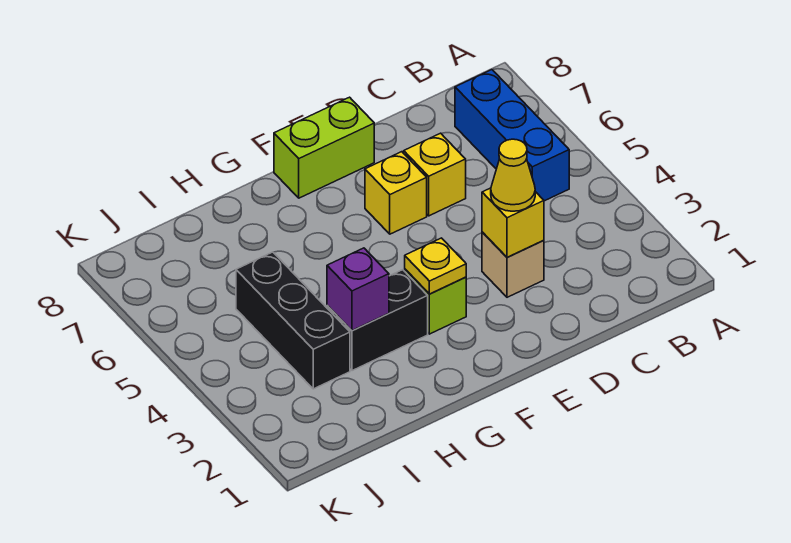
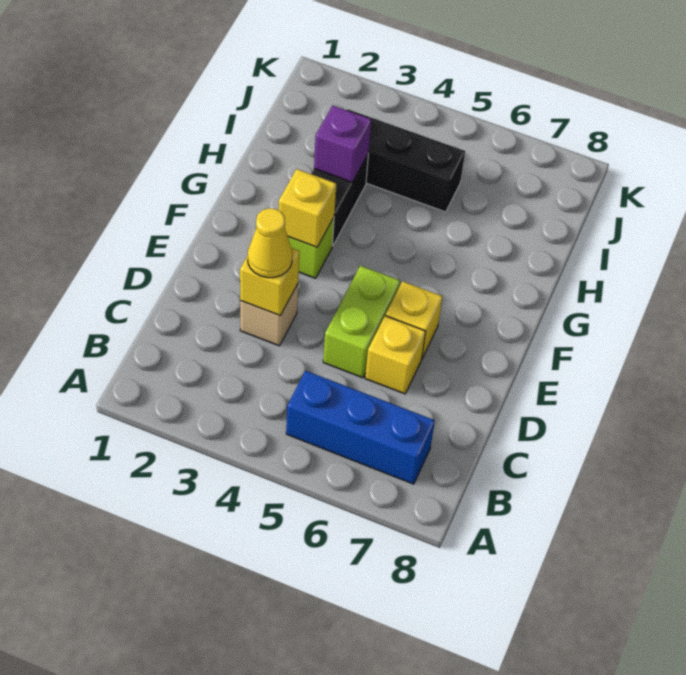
lime 1x2 brick [274,97,374,198] -> lime 1x2 brick moved to [323,266,400,378]
yellow 1x1 plate [405,238,466,294] -> yellow 1x1 brick [279,169,336,247]

